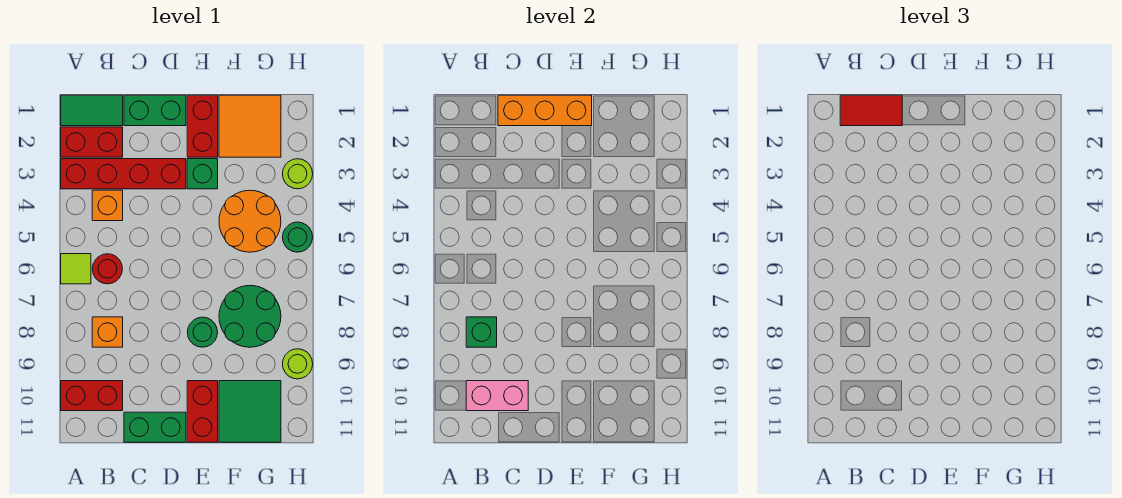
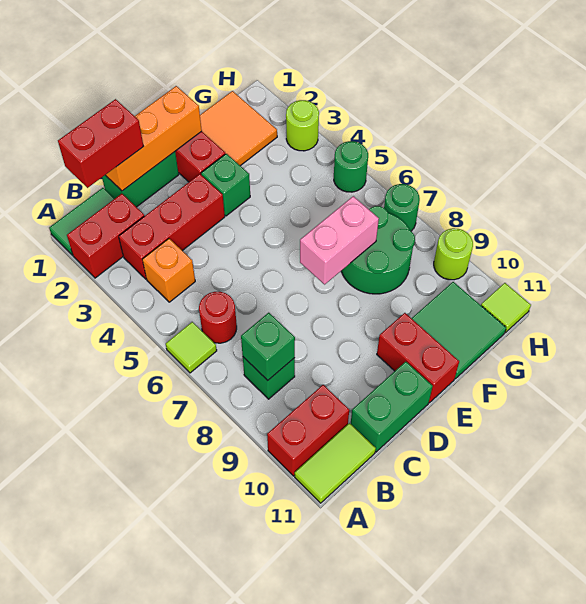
red 1x4 brick [61,159,186,189] -> red 1x3 brick [119,174,225,279]
none -> lime 1x2 tile [295,423,376,503]
red 1x2 tile [840,95,902,126] -> red 1x2 brick [58,99,144,188]
orange 1x1 brick [92,317,123,347] -> green 1x1 brick [243,357,295,399]
pink 1x2 brick [466,381,528,411] -> pink 1x2 brick moved to [300,196,379,284]
green 1x1 round brick [187,317,218,347] -> green 1x1 round brick moved to [384,184,420,231]
orange 2x2 round brick [219,190,281,252] -> none
none -> lime 1x1 tile [481,283,531,333]

